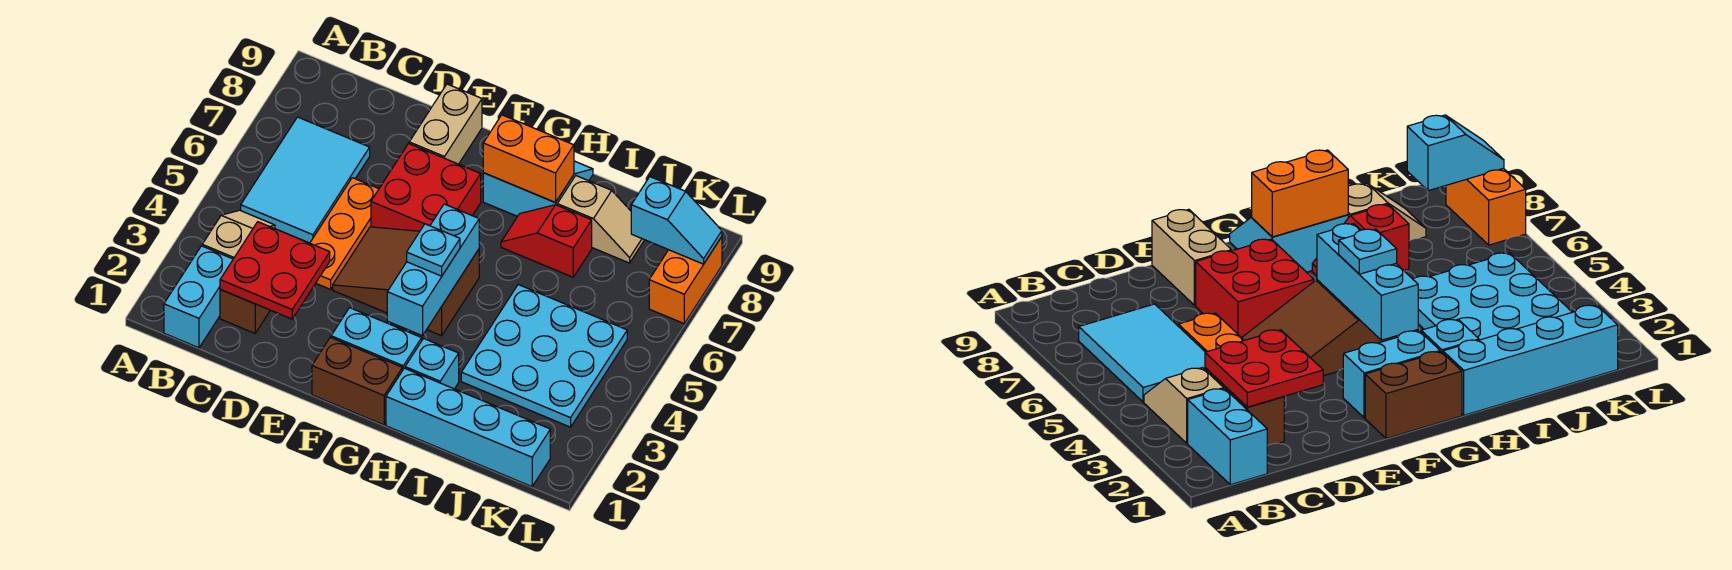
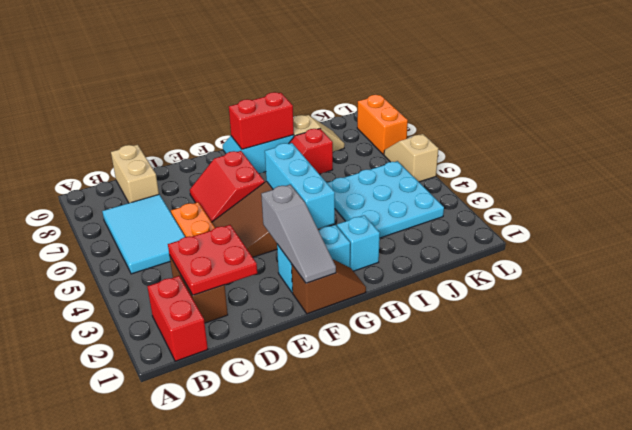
cyan 1x2 brick [164,246,233,348] -> red 1x2 brick [147,276,208,361]
tan 1x2 slope [202,210,275,259] -> tan 1x2 slope moved to [384,134,438,182]
red 2x2 brick [371,144,481,231] -> red 2x2 slope [190,151,265,222]
tan 1x2 brick [409,84,482,164] -> tan 1x2 brick moved to [111,145,159,203]
brown 1x2 brick [312,337,402,425] -> brown 1x2 slope [291,259,366,314]
none -> grey 1x3 slope [261,185,336,283]
cyan 1x1 plate [407,224,460,276] -> none
orange 1x2 brick [483,115,574,203] -> red 1x2 brick [229,92,294,149]
cyan 1x4 brick [386,368,550,487] -> none
cyan 1x2 slope [631,177,722,264] -> none

